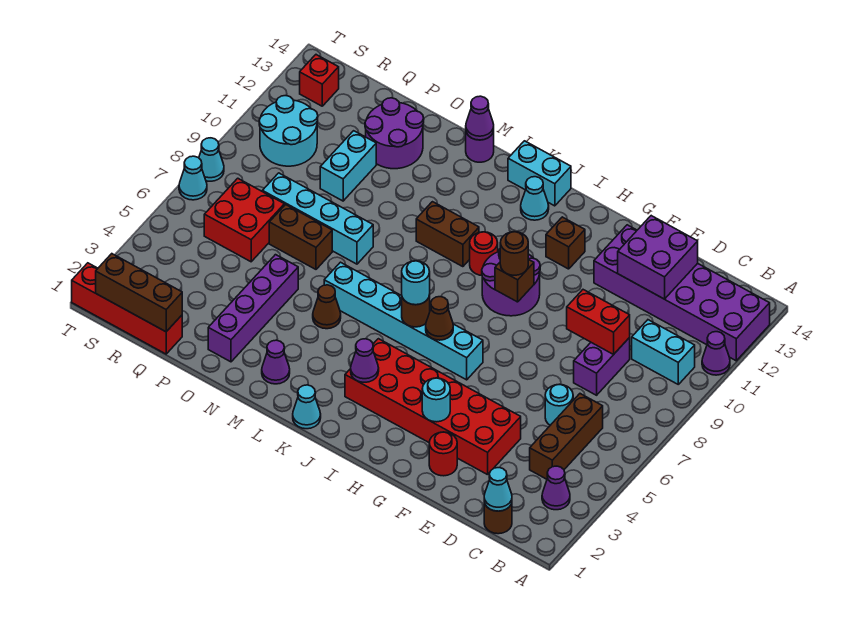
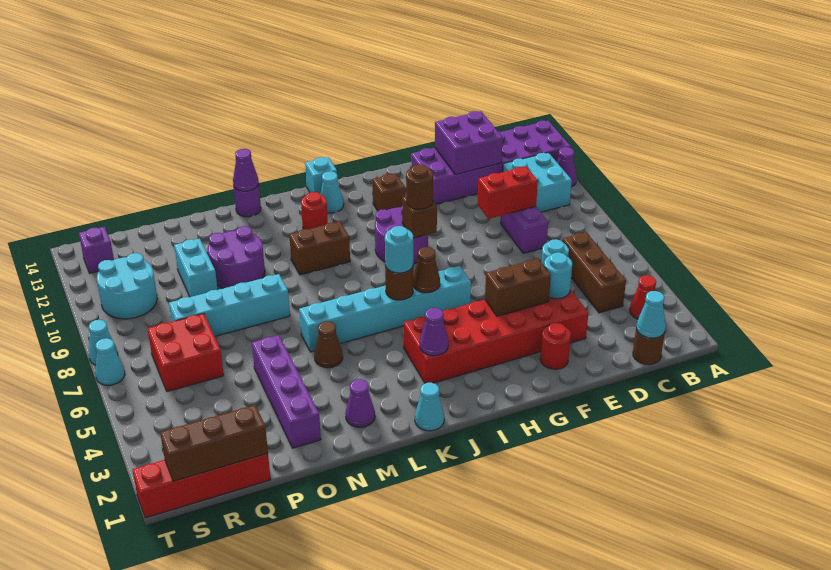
purple 1x1 cone [542,466,570,510] -> red 1x1 cone [630,275,656,319]
cyan 1x2 brick [632,320,695,384] -> cyan 2x2 brick [503,153,572,212]
cyan 1x1 round brick [422,378,450,422] -> cyan 1x1 round brick moved to [544,253,572,299]
red 1x1 round brick [470,232,498,275] -> red 1x1 round brick moved to [301,192,328,229]
cyan 1x2 brick [508,141,571,206] -> cyan 1x1 brick [305,157,337,193]
brown 1x2 brick [269,205,332,269] -> brown 1x2 brick moved to [485,259,551,316]
purple 2x2 round brick [365,98,424,169] -> purple 2x2 round brick moved to [208,226,265,288]
red 1x1 brick [300,55,339,106] -> purple 1x1 brick [79,227,114,273]

